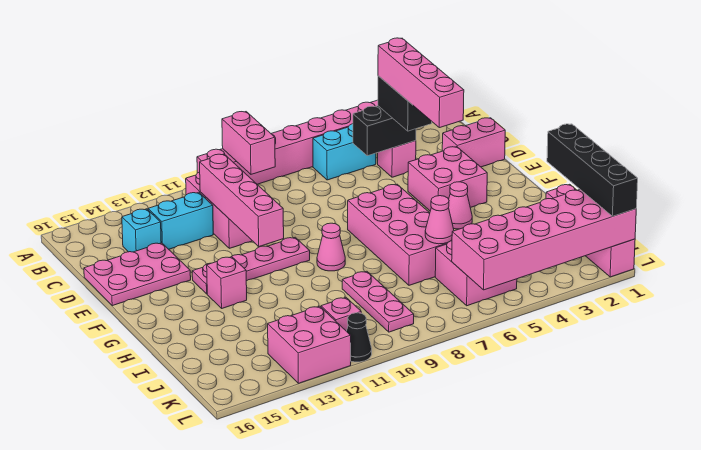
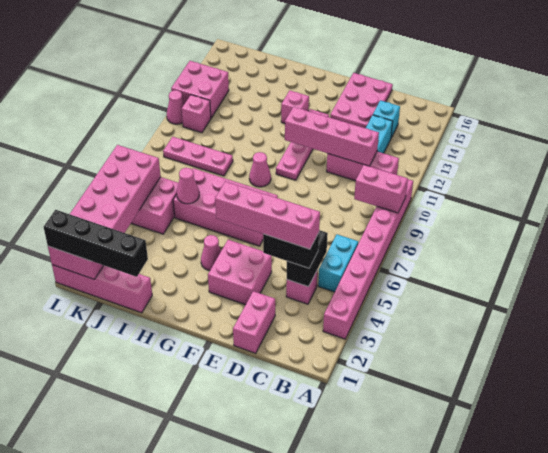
black 1x1 cone [347,313,372,362] -> pink 1x1 cone [167,90,184,124]

